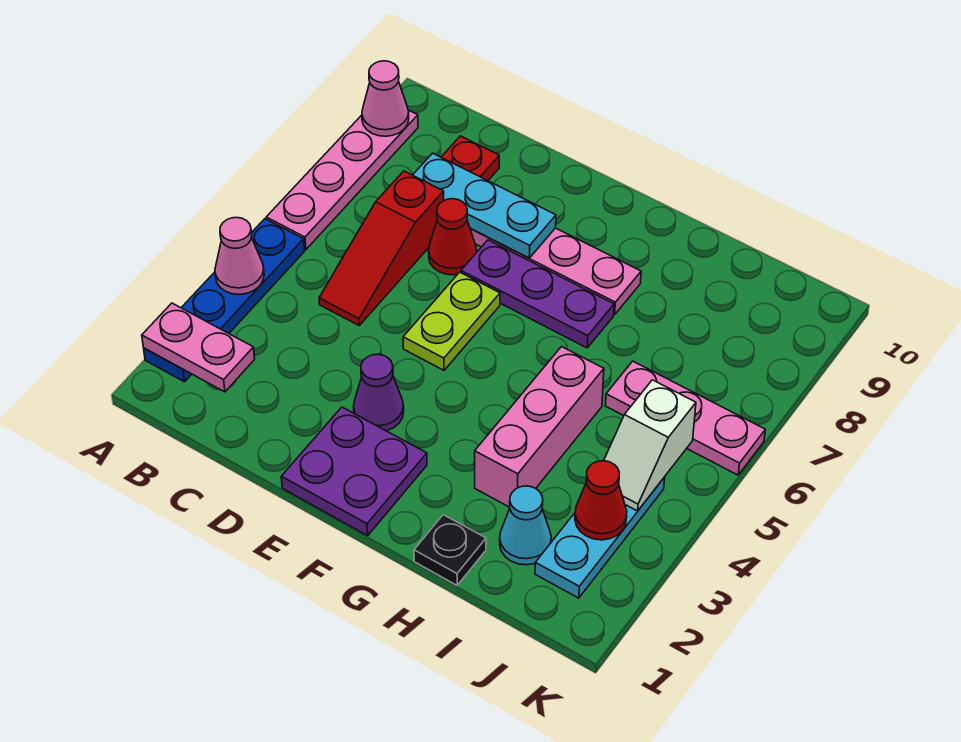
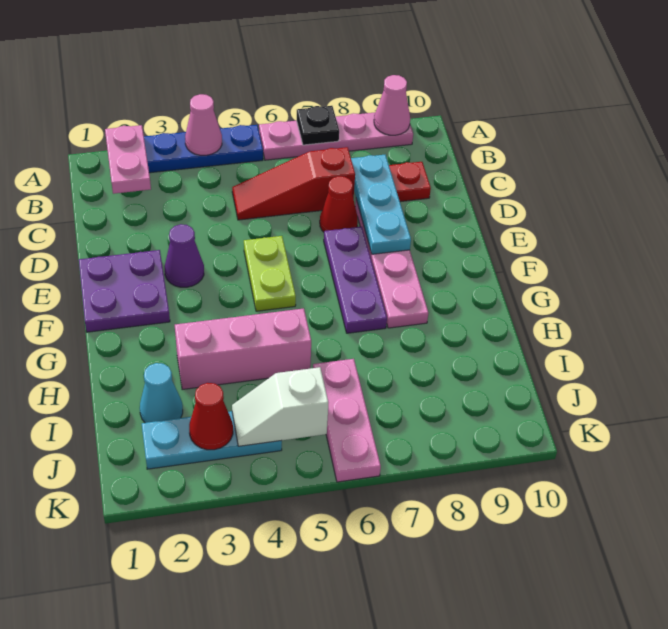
lime 1x2 plate [403,272,500,370] -> lime 1x2 plate turned to [244,236,296,311]
black 1x1 plate [414,515,486,585] -> black 1x1 plate moved to [297,106,339,145]

